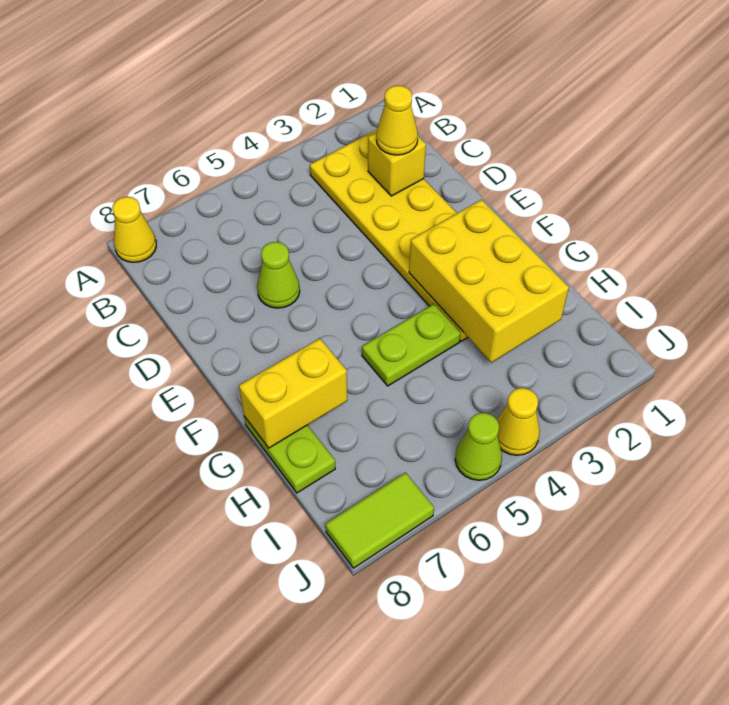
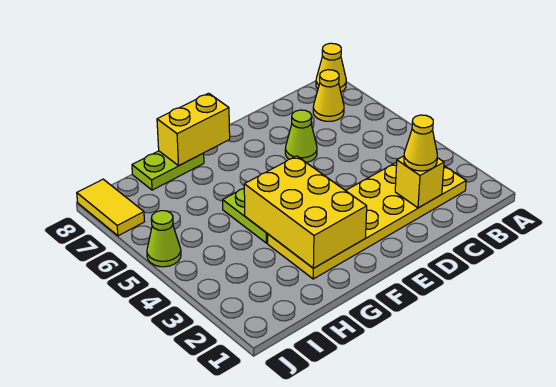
yellow 2x3 brick [409,200,569,363] -> yellow 2x3 brick turned to [244,156,367,268]
yellow 1x2 brick [239,338,347,448] -> yellow 1x2 brick turned to [157,93,230,166]
yellow 1x1 cone [497,388,540,455] -> yellow 1x1 cone moved to [313,70,344,121]
lime 1x2 tile [326,473,434,568] -> yellow 1x2 tile [77,179,145,236]

